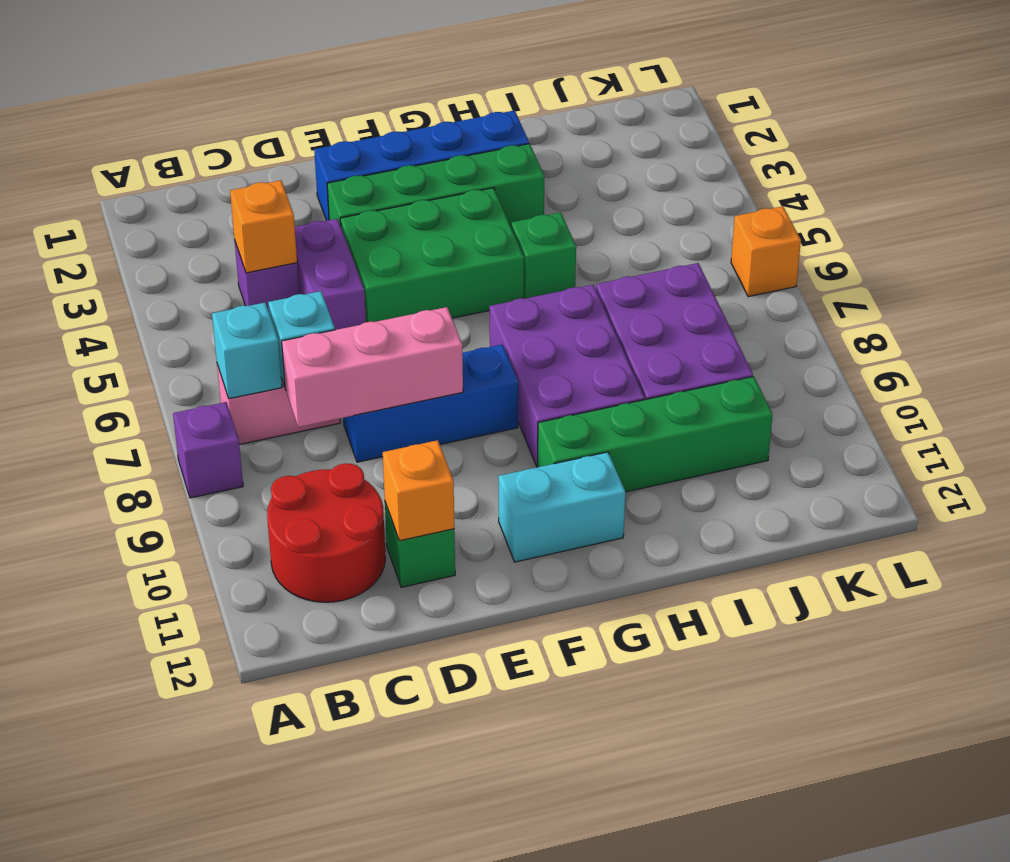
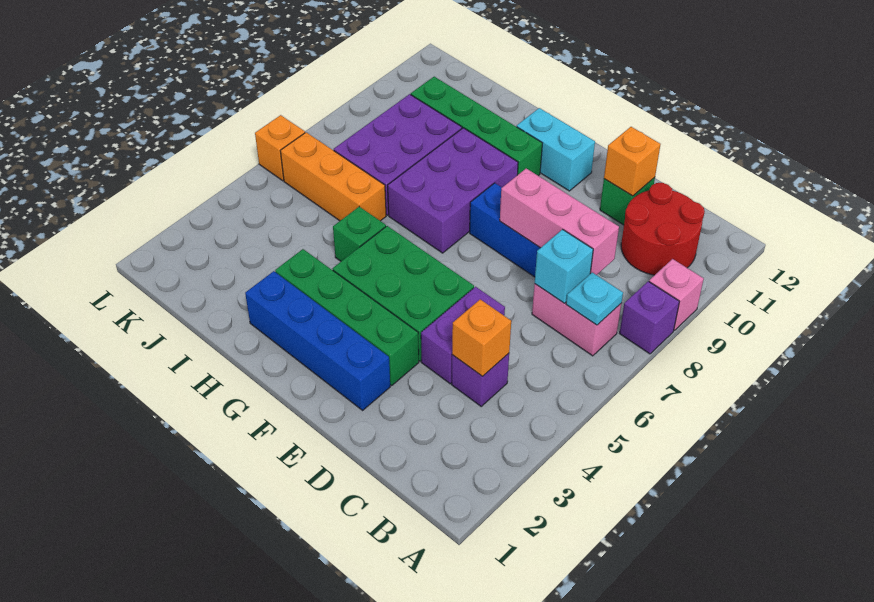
none -> pink 1x1 brick [649,259,704,331]
cyan 1x1 brick [212,303,282,399] -> cyan 1x1 plate [566,272,623,325]
none -> orange 1x3 brick [281,132,386,221]

